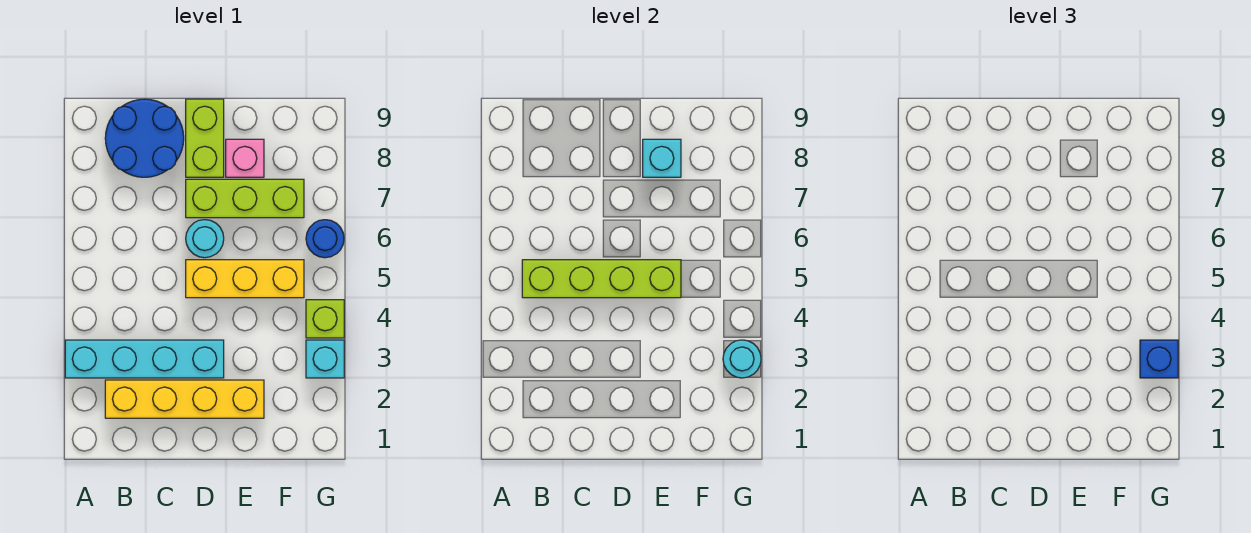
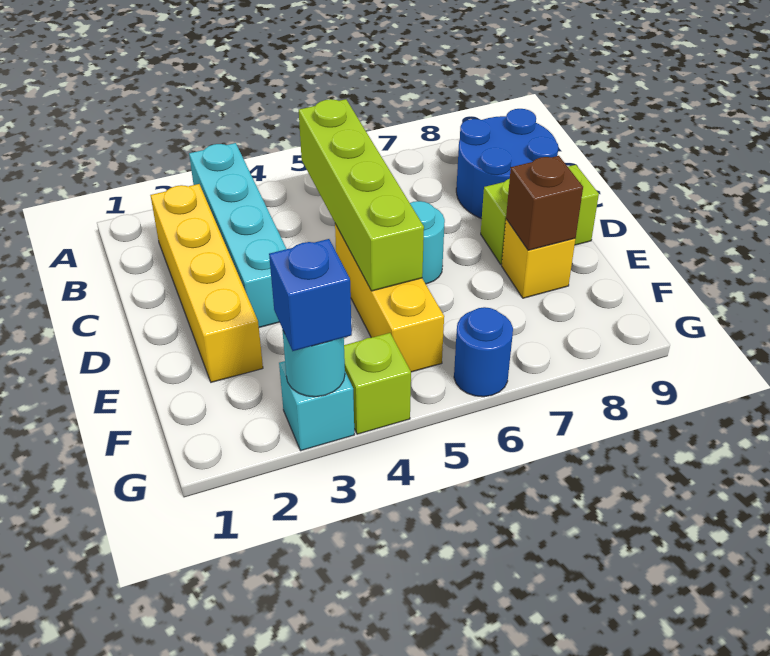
lime 1x3 brick [186,179,304,218] -> none
pink 1x1 brick [226,139,264,177] -> yellow 1x1 brick [502,219,575,298]
cyan 1x1 brick [643,139,681,177] -> brown 1x1 brick [506,156,583,250]

